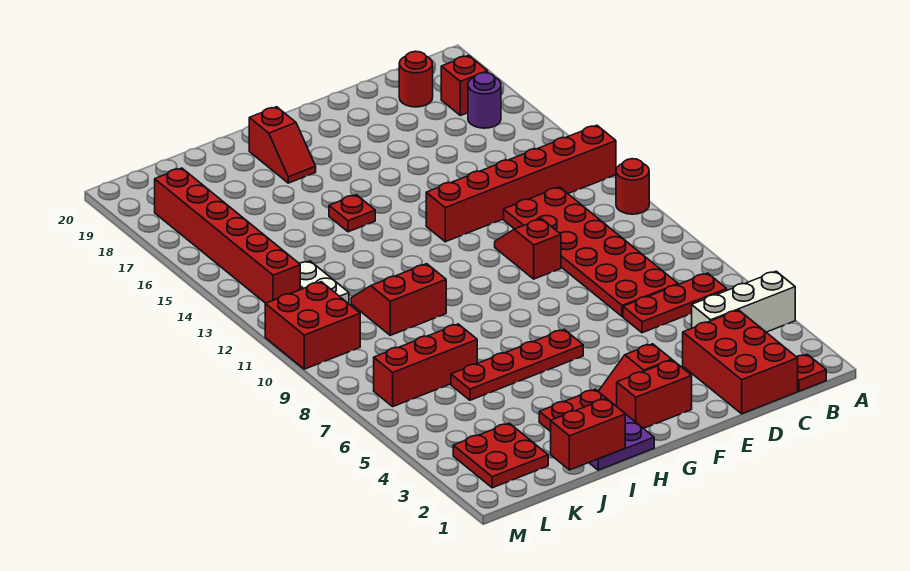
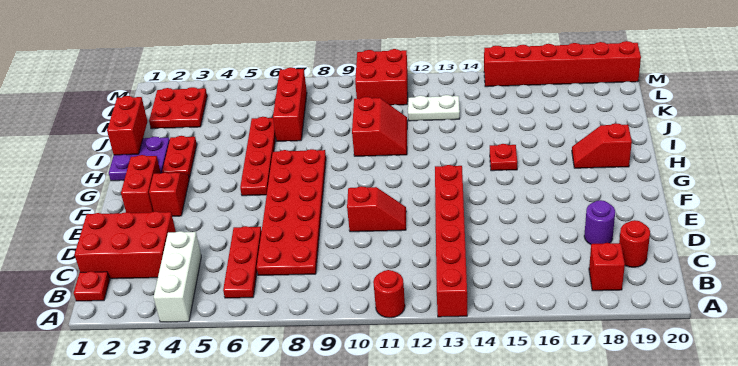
purple 1x1 round brick [468,73,501,128] -> purple 1x1 round brick moved to [584,200,615,244]
red 2x6 plate [504,187,678,317] -> red 2x6 plate turned to [257,149,326,275]
red 1x6 brick [155,168,300,303] -> red 1x6 brick moved to [484,41,641,87]

